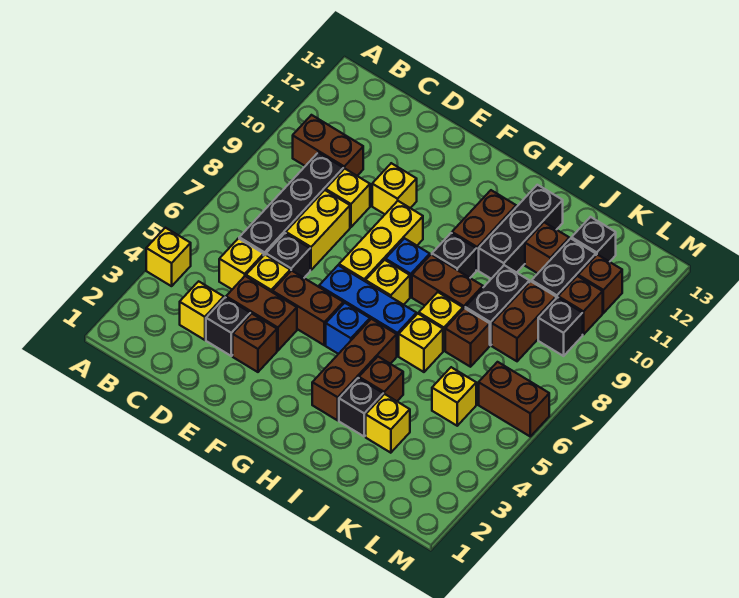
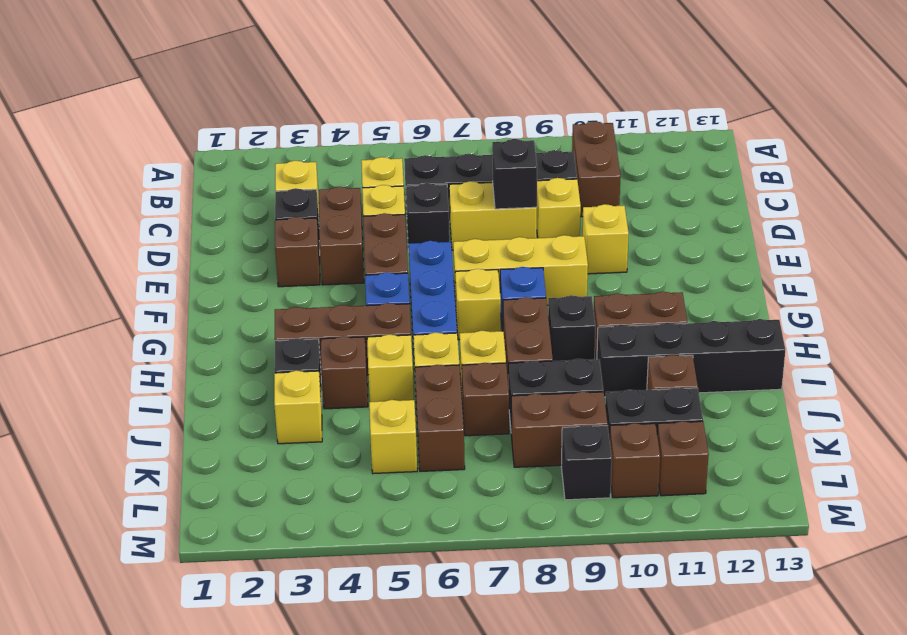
yellow 1x1 brick [146,228,191,286] -> yellow 1x1 brick moved to [367,334,414,402]
black 1x3 brick [479,185,563,279] -> black 1x4 brick [597,319,785,397]
black 1x1 brick [572,217,616,262] -> black 1x1 brick moved to [492,139,537,209]
brown 1x2 brick [479,362,549,436] -> brown 1x2 brick moved to [415,365,465,471]

